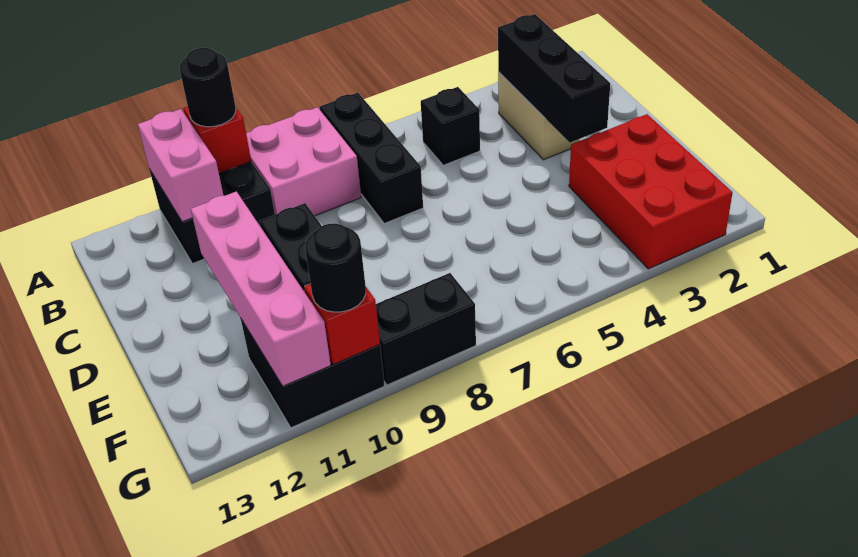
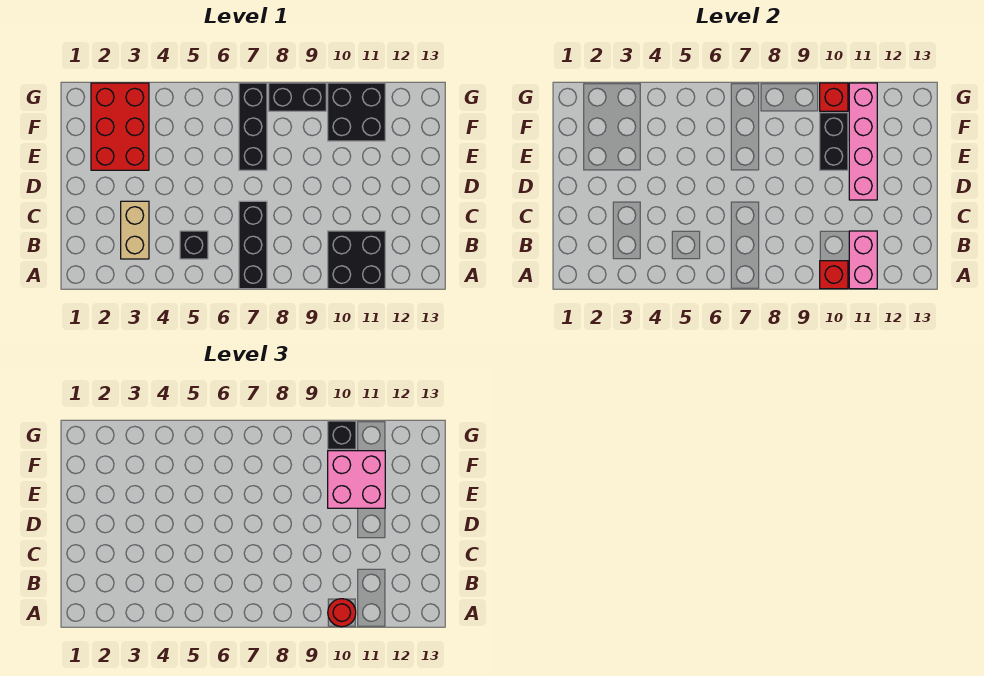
pink 2x2 brick [246,107,361,216] -> pink 2x2 brick moved to [328,451,385,508]
black 1x1 round brick [179,48,236,127] -> red 1x1 round brick [328,599,356,627]
black 1x3 brick [498,14,610,143] -> black 1x3 brick moved to [239,83,267,170]
black 1x1 round brick [305,223,366,312] -> black 1x1 brick [328,421,356,449]

